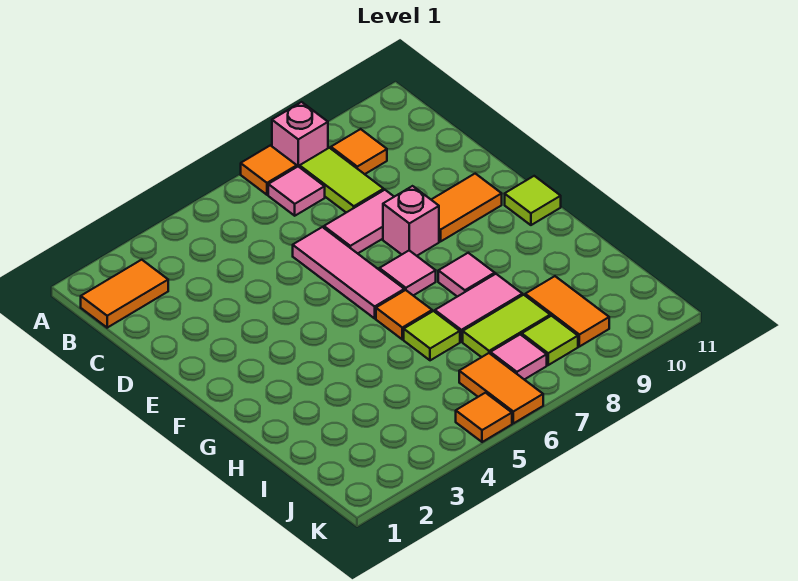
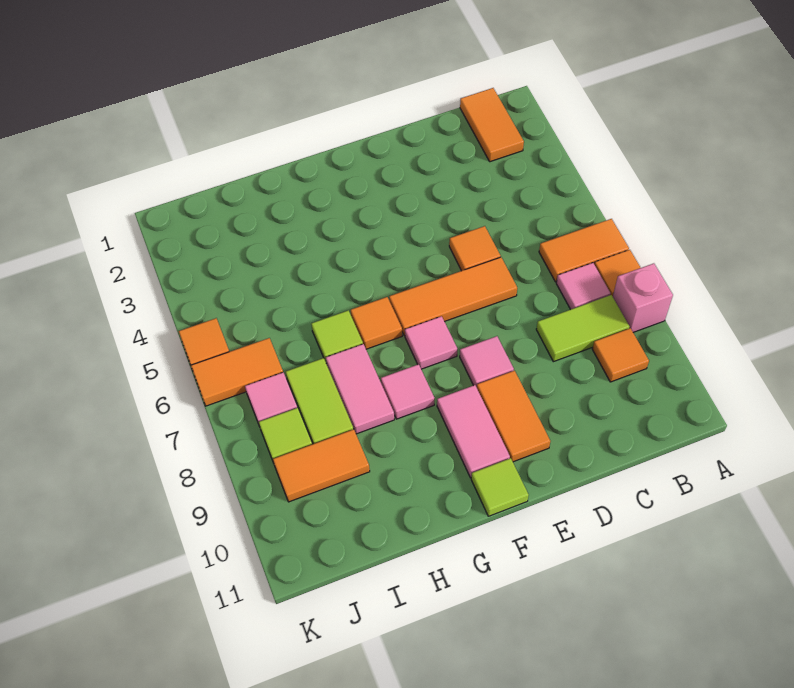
none -> orange 1x2 tile [539,219,629,282]
none -> orange 1x1 tile [449,226,500,271]
pink 1x3 tile [293,227,404,318] -> orange 1x3 tile [389,257,517,336]
pink 1x2 tile [324,190,394,253] -> pink 1x2 tile moved to [437,385,510,478]
pink 1x1 brick [383,186,439,256] -> pink 1x1 tile [460,336,514,387]

